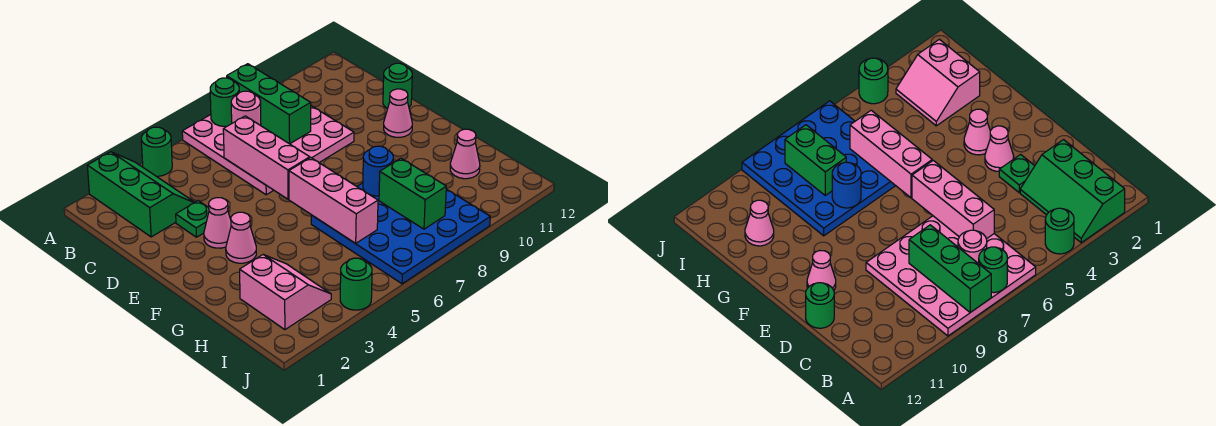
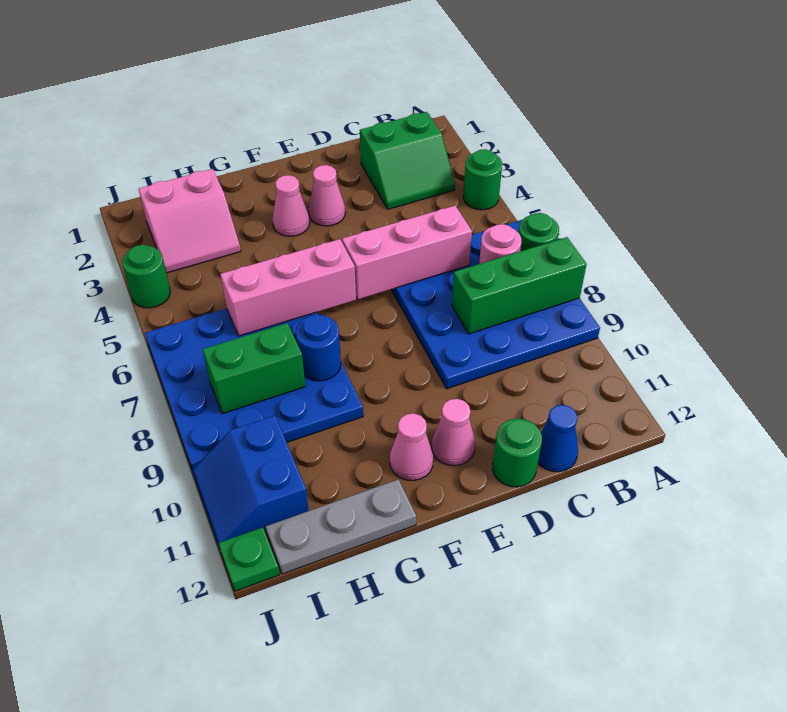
green 2x3 slope [87,152,195,237] -> green 2x2 slope [360,112,455,209]
pink 4x4 plate [182,106,354,195] -> blue 4x4 plate [391,220,600,389]
none -> blue 1x1 cone [538,405,578,472]
green 1x1 plate [176,201,209,237] -> green 1x1 plate moved to [218,527,280,591]
none -> grey 1x3 plate [265,479,416,574]
pink 1x1 cone [450,129,480,179] -> pink 1x1 cone moved to [390,413,433,481]
none -> blue 2x2 slope [192,416,309,546]

